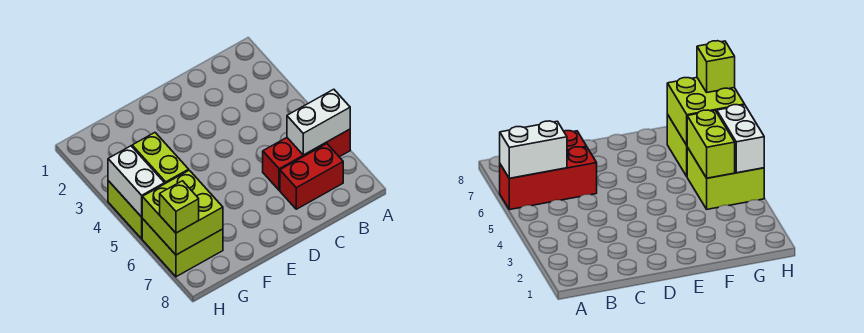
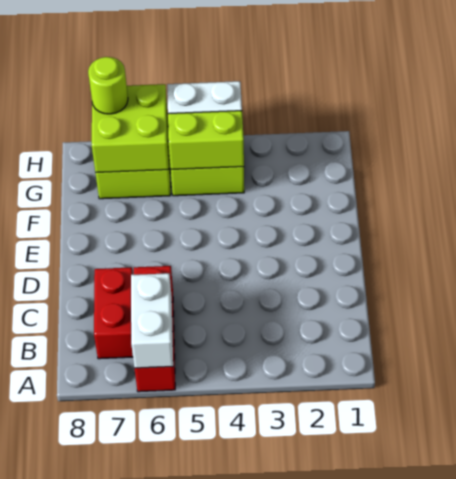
lime 1x1 brick [160,181,199,233] -> lime 1x1 round brick [88,57,128,114]

